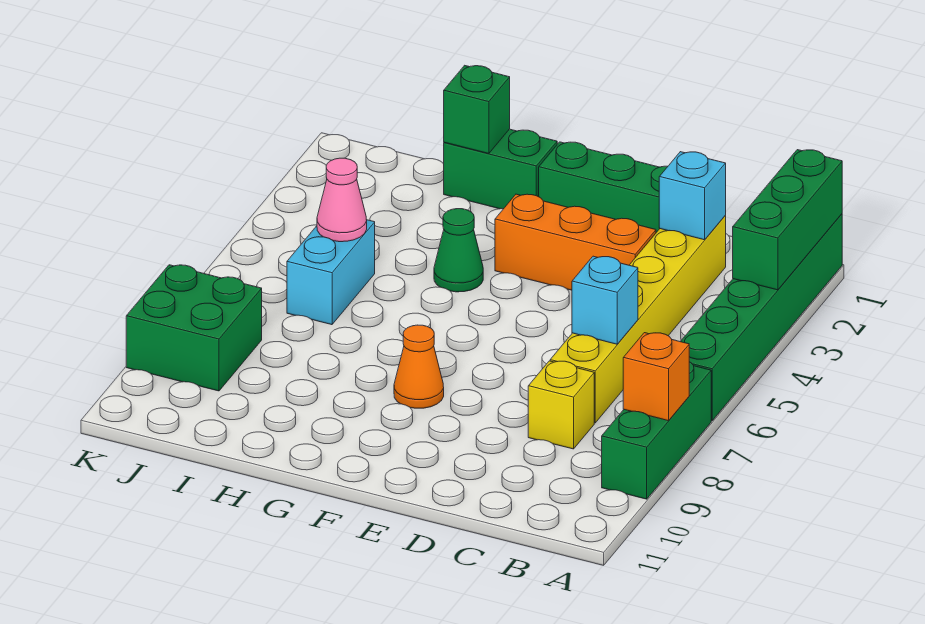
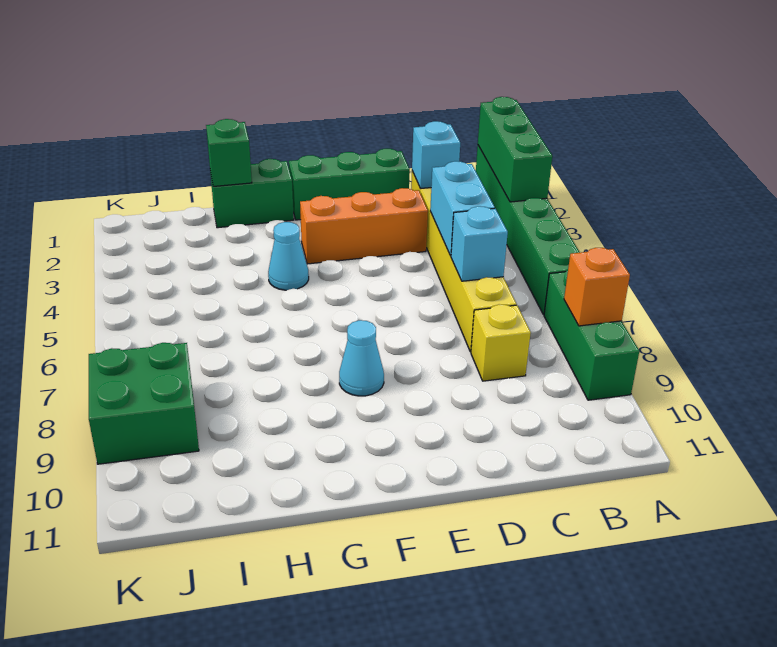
orange 1x1 cone [394,325,444,408] -> cyan 1x1 cone [339,320,384,396]
green 1x1 cone [434,209,483,292] -> cyan 1x1 cone [268,222,309,290]
cyan 1x2 brick [287,220,375,325] -> cyan 1x2 brick moved to [430,161,495,256]
pink 1x1 cone [317,158,367,242] -> none

